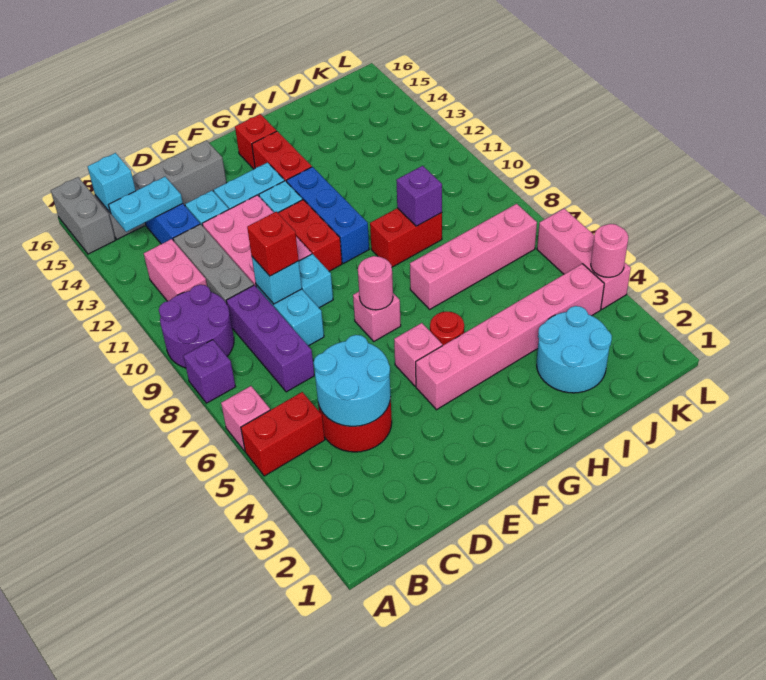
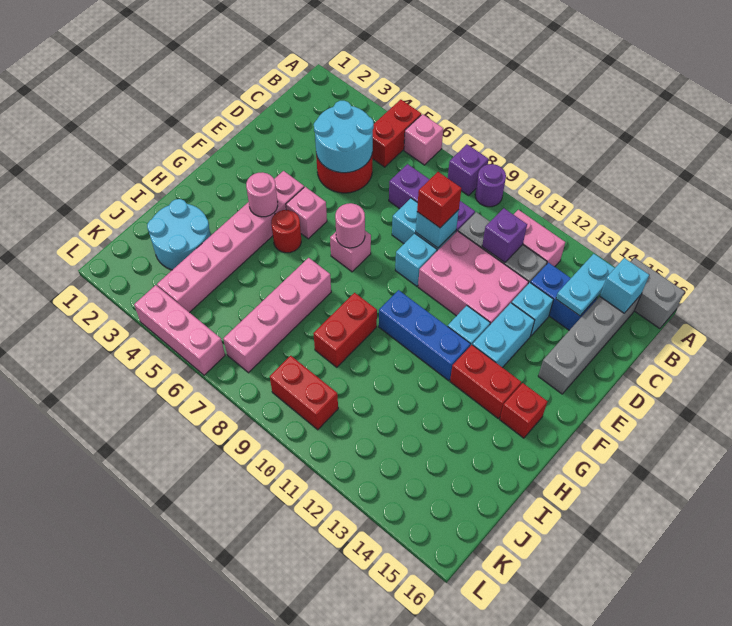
purple 2x2 round brick [159,285,234,368] -> purple 1x1 round brick [475,164,506,207]
red 1x2 brick [278,200,342,271] -> red 1x2 brick moved to [270,356,338,430]
purple 1x1 brick [396,166,442,226] -> purple 1x1 brick moved to [482,208,527,263]
pink 1x1 round brick [591,224,628,277] -> pink 1x1 round brick moved to [246,172,278,217]

